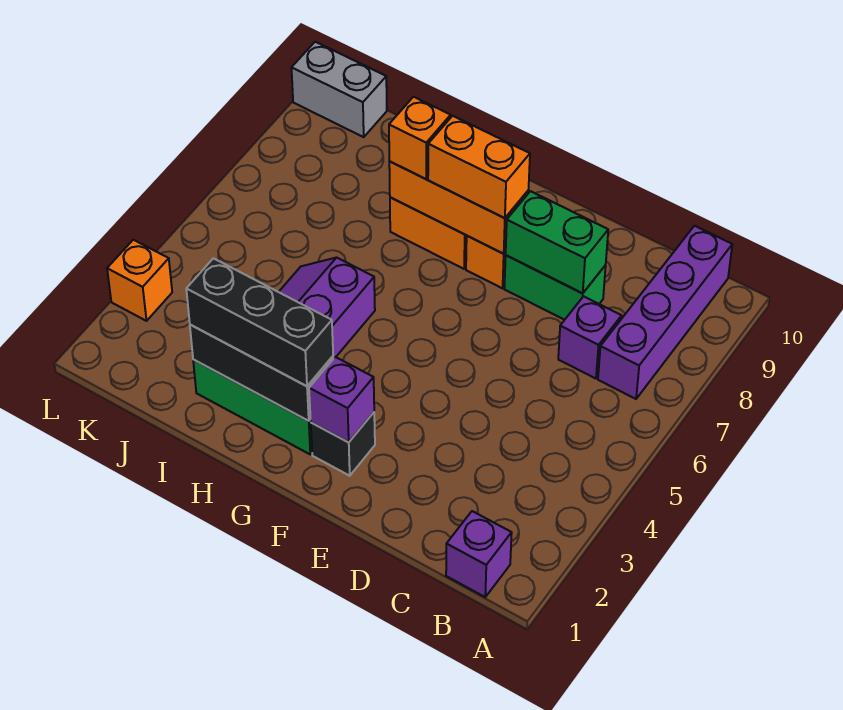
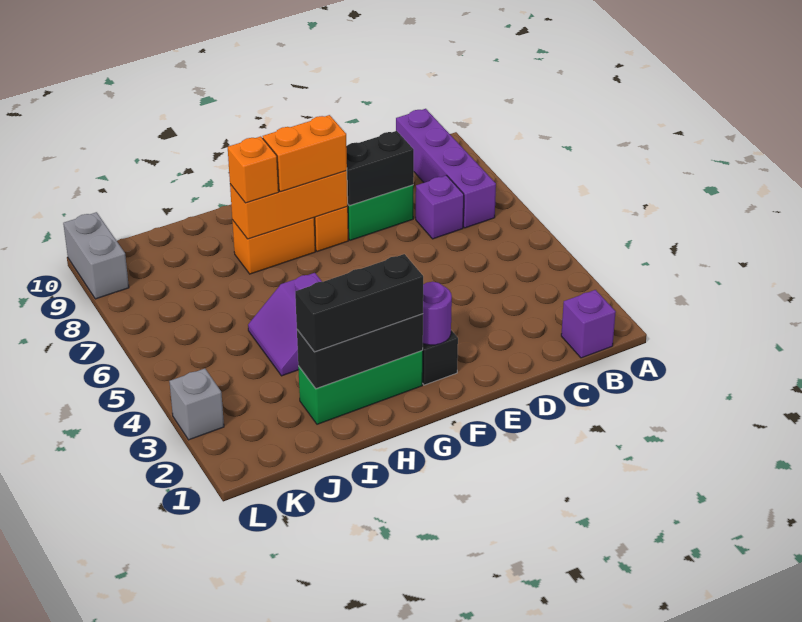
green 1x2 brick [506,191,608,293] -> black 1x2 brick [346,131,414,206]
purple 1x1 brick [309,357,374,442] -> purple 1x1 round brick [423,282,452,345]
grey 1x2 brick [291,42,387,137] -> grey 1x2 brick turned to [63,212,129,299]
orange 1x1 brick [107,240,172,321] -> grey 1x1 brick [169,369,224,440]

